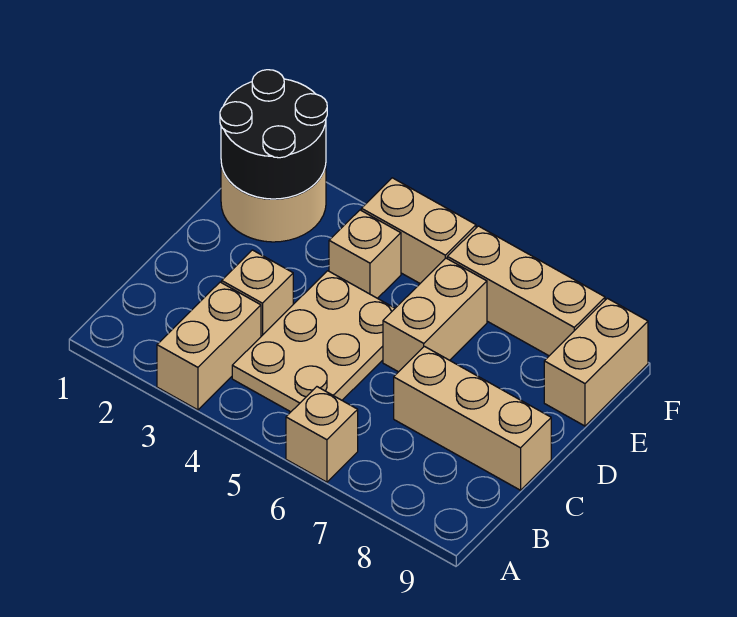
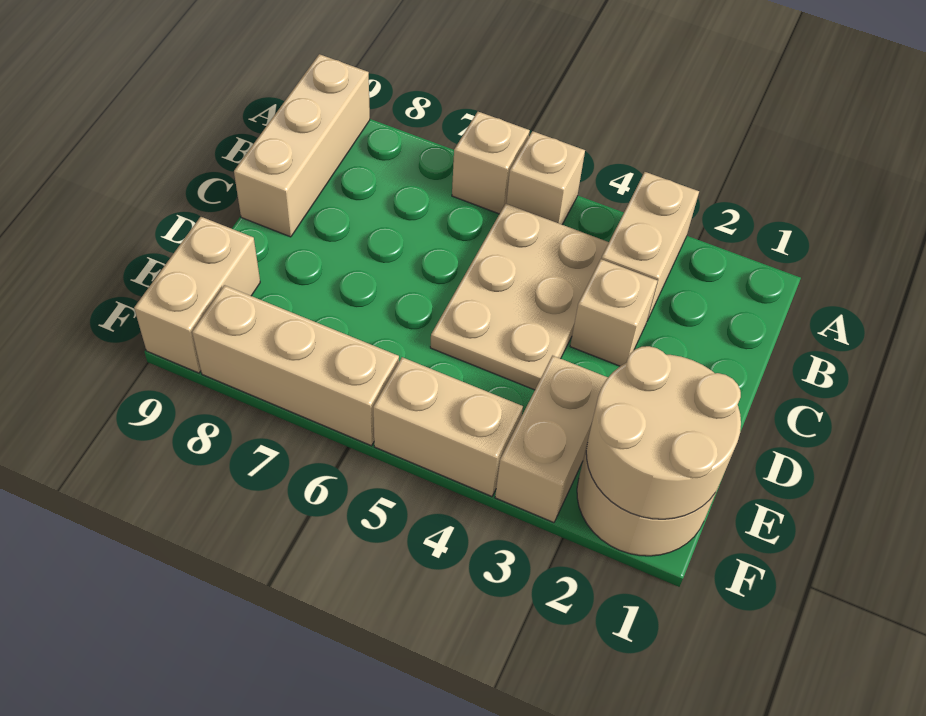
tan 1x3 brick [394,346,551,490] -> tan 1x3 brick turned to [234,54,370,237]
tan 1x2 brick [383,258,487,372] -> tan 1x2 brick moved to [495,356,608,523]
black 2x2 round brick [220,70,327,199] -> tan 2x2 round brick [586,346,741,519]
tan 1x1 brick [329,210,401,298] -> tan 1x1 brick moved to [506,131,585,224]

